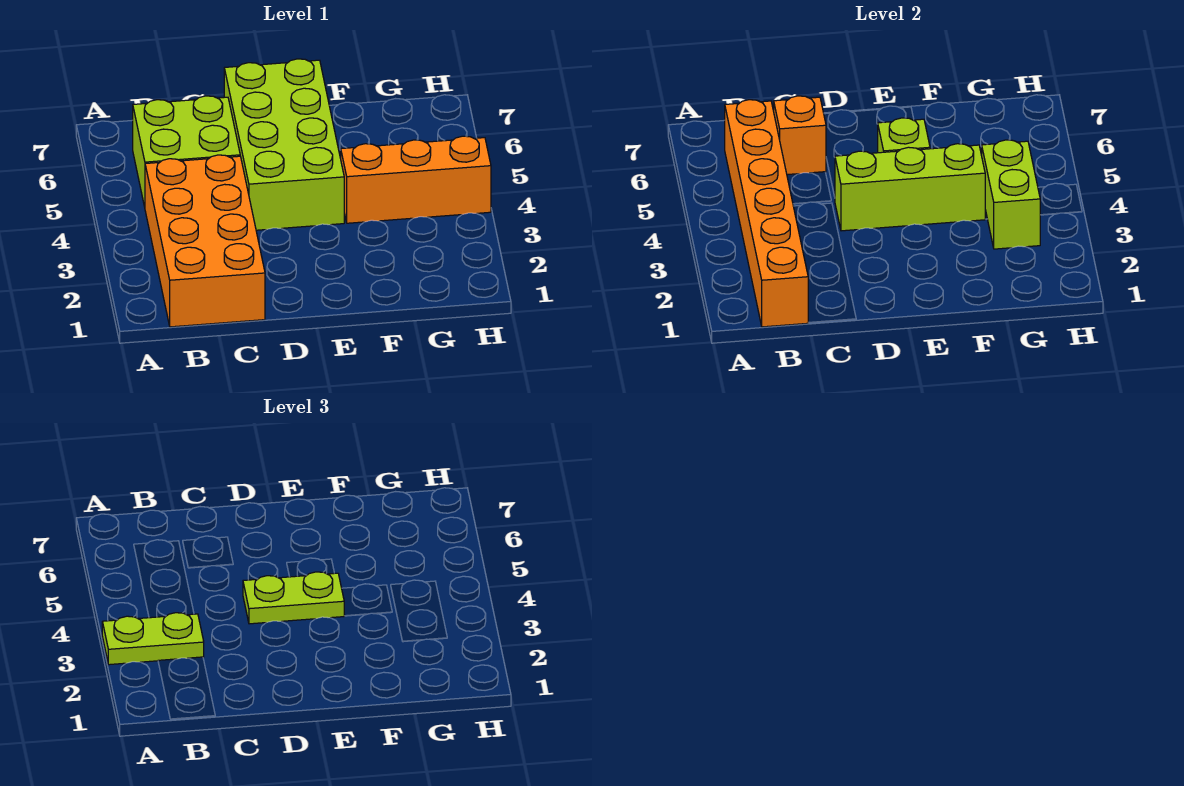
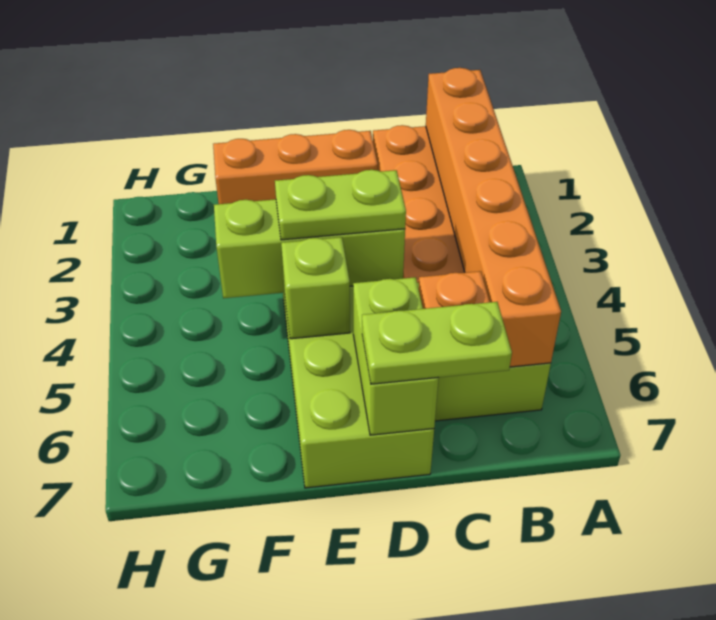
lime 1x2 plate [102,613,204,665] -> lime 1x2 plate moved to [362,302,512,384]
orange 1x3 brick [341,136,491,223] -> orange 1x3 brick moved to [213,130,378,204]
lime 1x2 brick [982,140,1040,249] -> lime 1x2 brick moved to [353,277,439,435]

